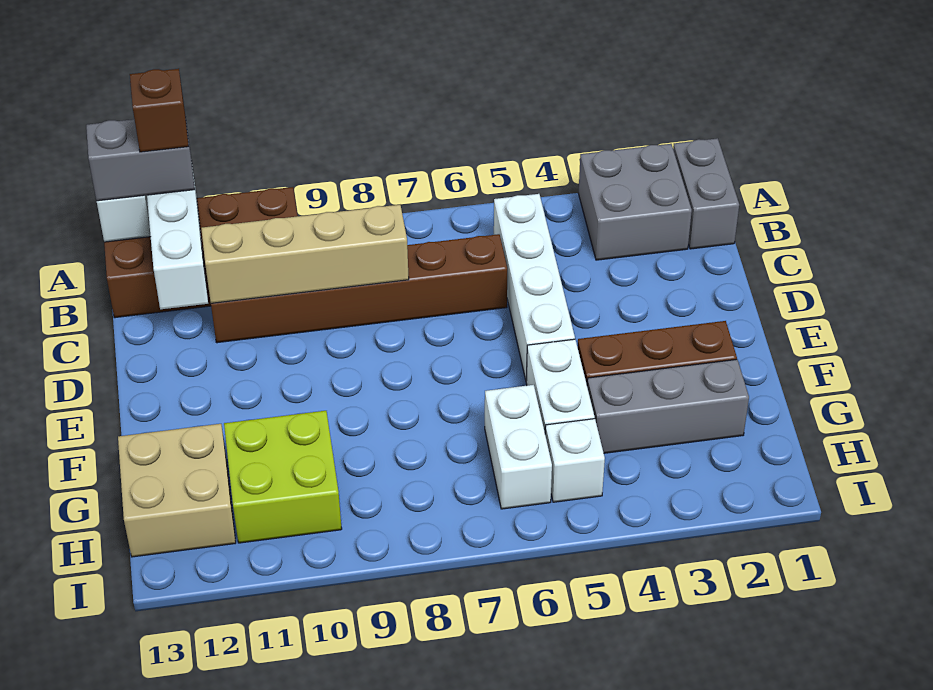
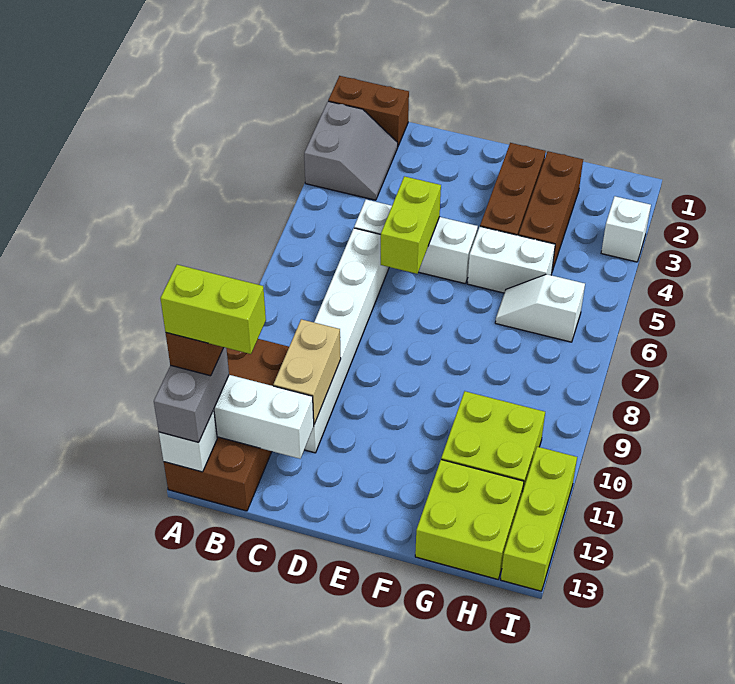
grey 1x2 brick [673,138,739,249] -> brown 1x2 brick [328,76,409,146]
grey 2x2 brick [579,144,692,260] -> grey 2x2 slope [304,101,398,200]
none -> lime 1x2 brick [160,265,266,354]
white 1x4 brick [494,194,575,381] -> white 1x3 brick [354,200,478,284]
brown 1x6 brick [211,234,507,343] -> white 1x6 brick [304,228,389,453]
tan 1x4 brick [201,205,409,303] -> tan 1x2 brick [273,319,341,424]
none -> lime 1x2 brick [381,176,441,274]
grey 1x3 brick [587,359,749,453] -> brown 1x3 brick [519,151,583,271]
white 1x2 brick [485,385,552,509] -> white 1x2 slope [495,274,585,342]
tan 2x2 brick [118,424,236,557] -> lime 2x2 brick [415,460,524,579]
white 1x1 brick [545,419,605,502] -> white 1x1 brick moved to [601,196,651,262]
none -> lime 1x3 brick [501,447,577,591]

